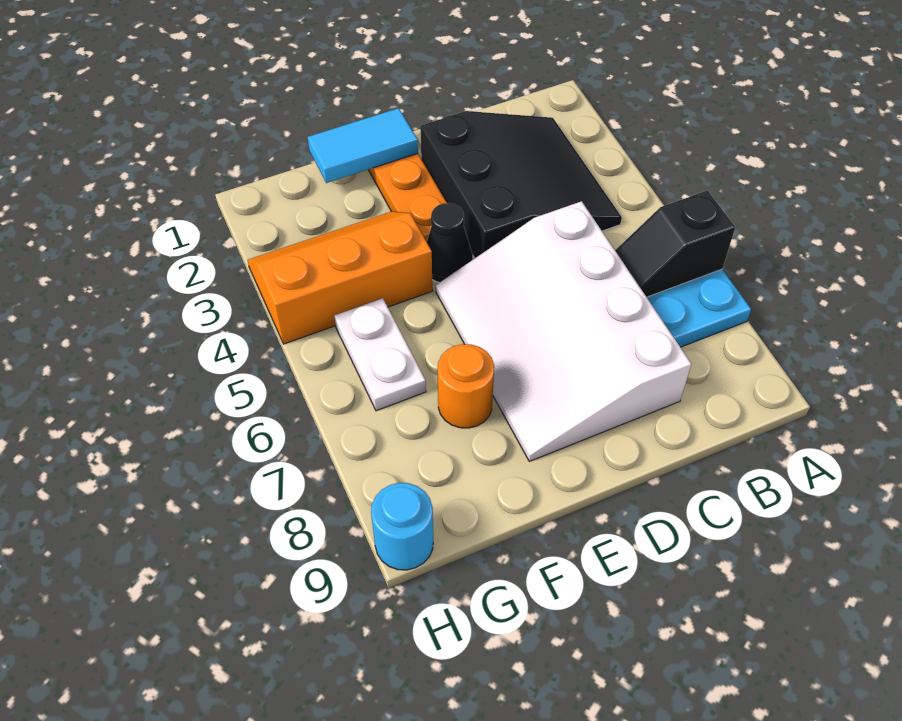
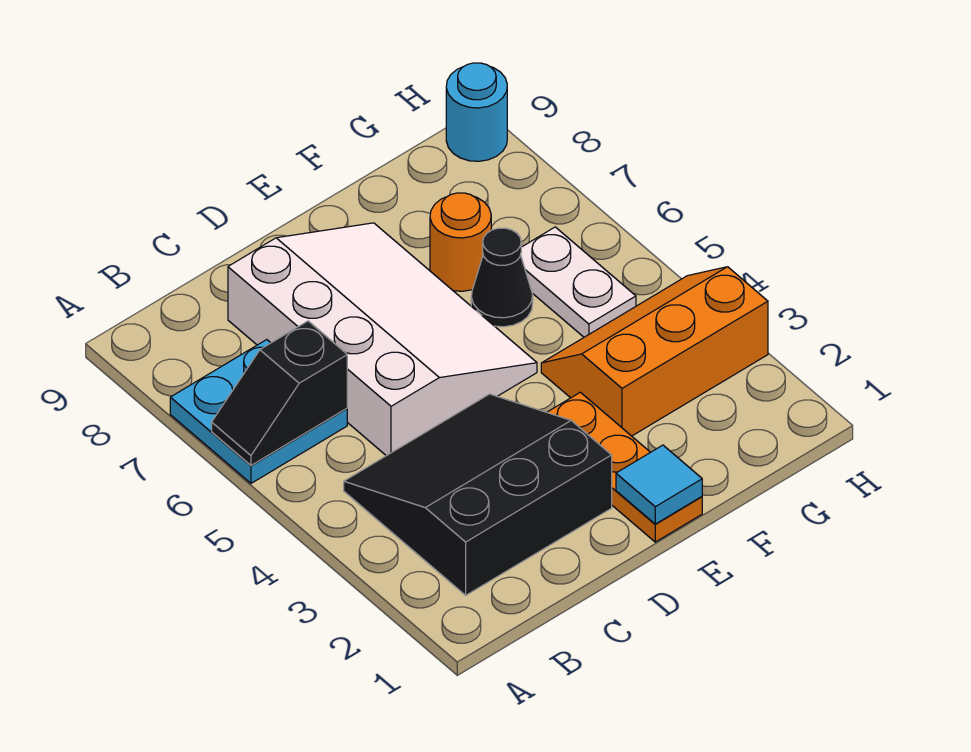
black 1x2 slope [615,191,735,297] -> black 1x2 slope turned to [212,321,347,465]
black 3x3 slope [420,111,622,258] -> black 3x3 slope turned to [344,394,612,595]
cyan 1x2 tile [308,108,418,183] -> cyan 1x1 tile [616,445,702,524]
black 1x1 cone [427,203,473,283] -> black 1x1 cone moved to [471,228,533,327]
orange 2x3 slope [248,211,433,344] -> orange 2x3 slope turned to [541,267,768,436]

